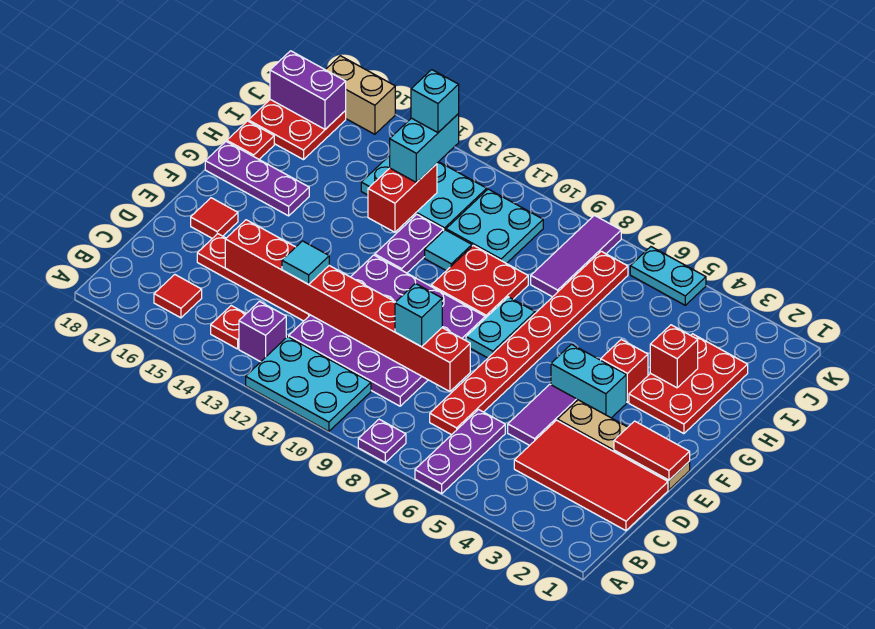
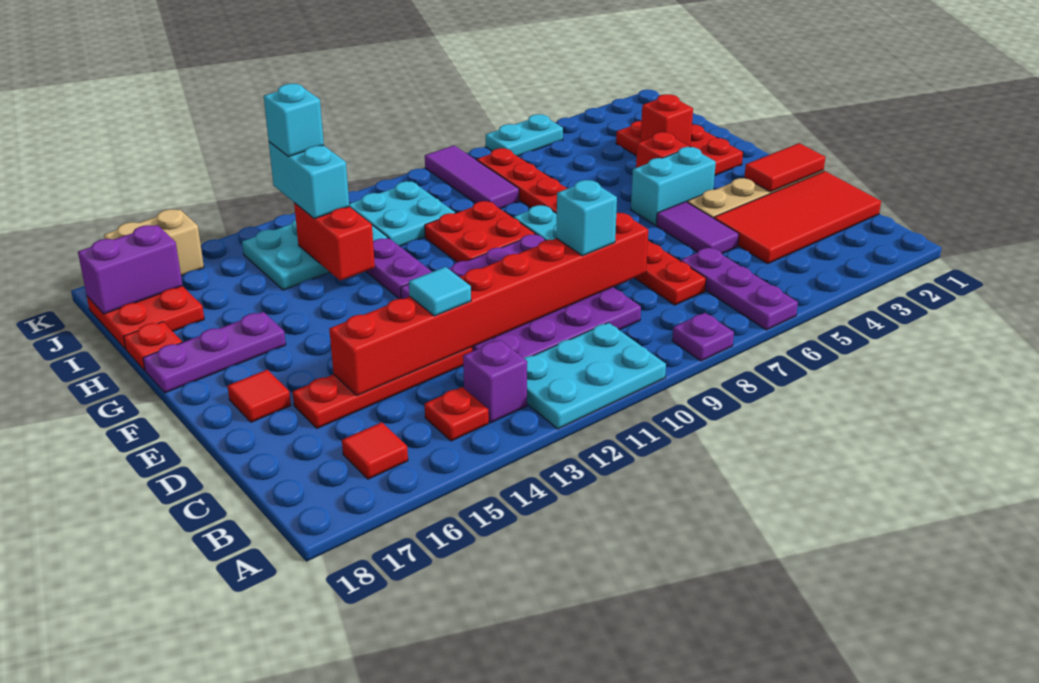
cyan 1x1 tile [425,230,472,271] -> none

